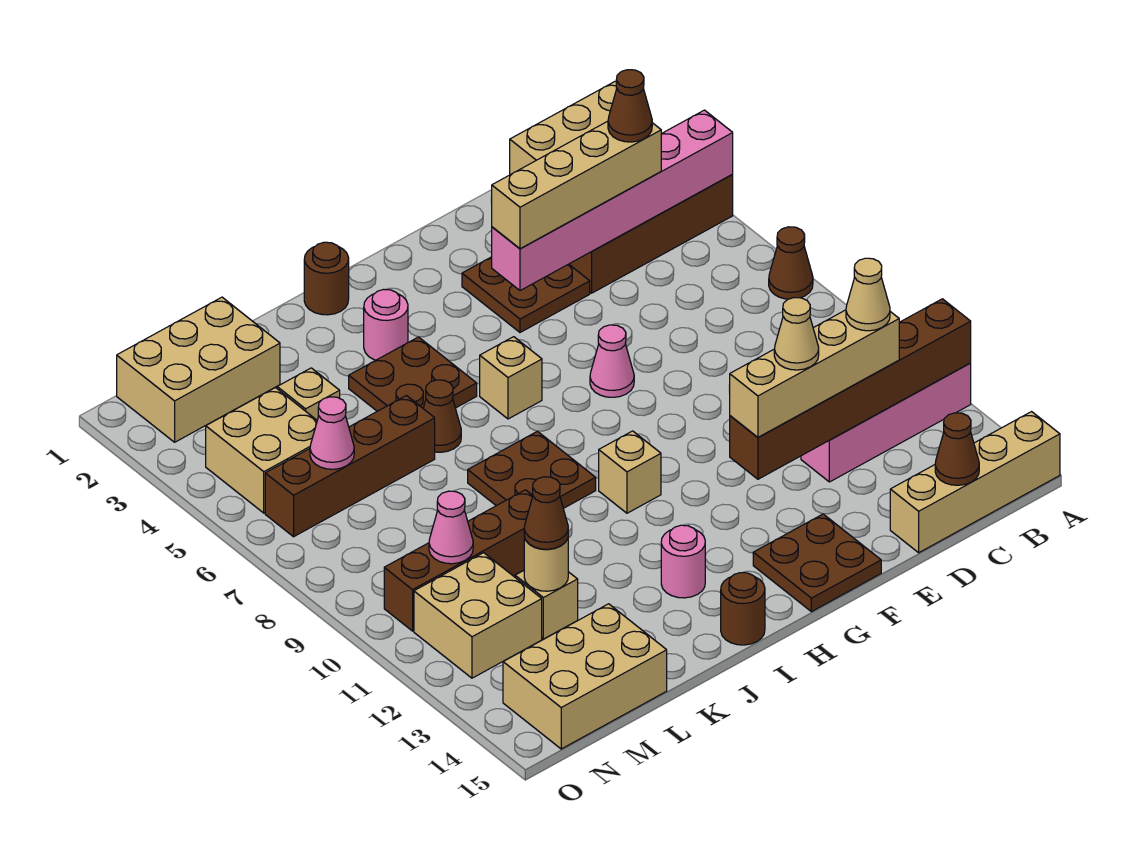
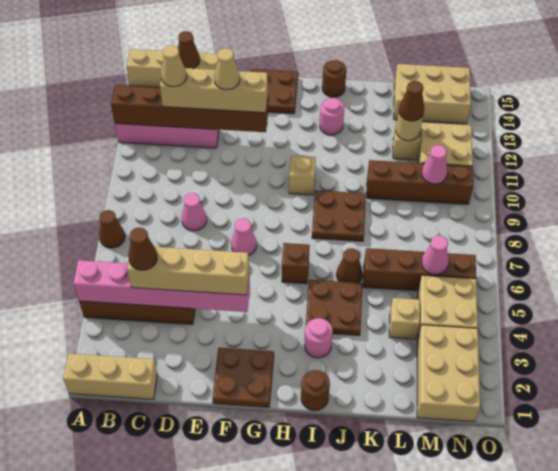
none -> pink 1x1 cone [182,193,207,231]
brown 2x2 plate [462,257,590,332] -> brown 2x2 plate moved to [212,348,274,407]
tan 1x1 brick [480,337,542,419] -> brown 1x1 brick [282,243,310,284]
tan 2x3 brick [117,297,280,442] -> tan 2x3 brick turned to [417,325,480,422]

